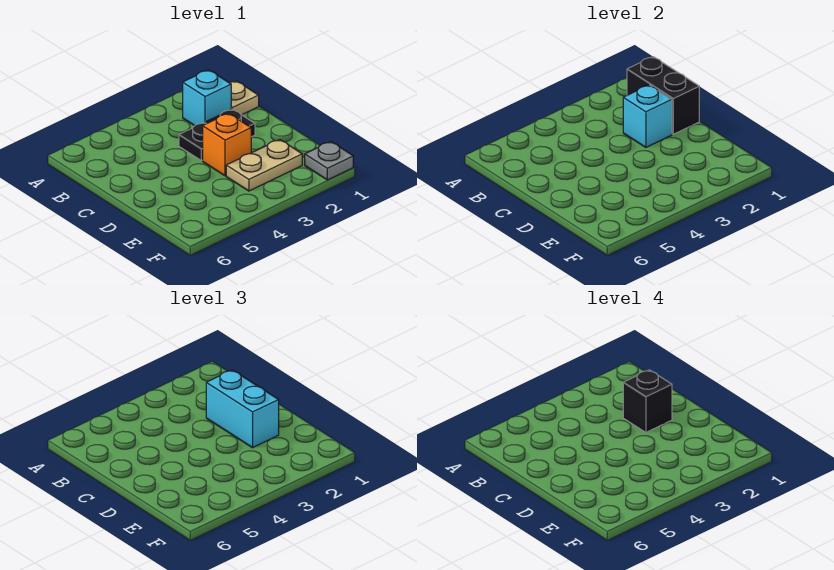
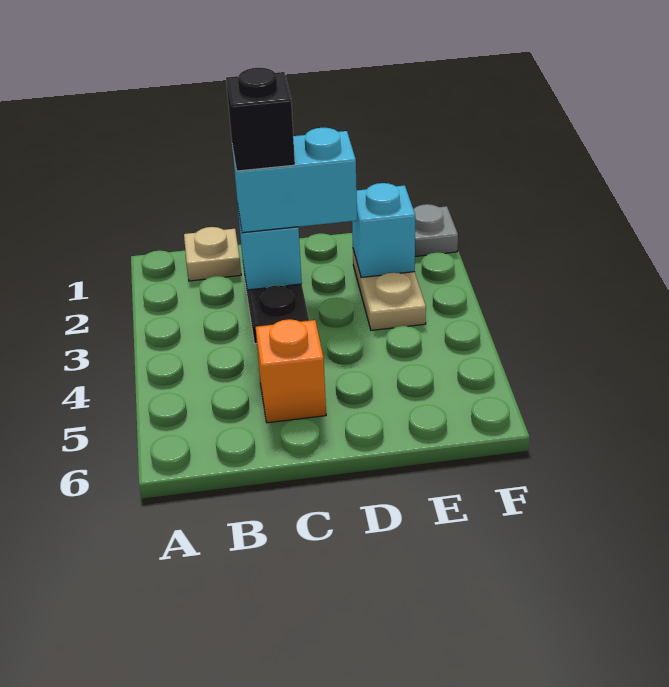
black 1x2 brick [627,57,699,134] -> none
cyan 1x1 brick [183,70,231,126] -> cyan 1x1 brick moved to [352,183,415,277]
orange 1x1 brick [203,113,251,176] -> orange 1x1 brick moved to [256,319,326,423]

